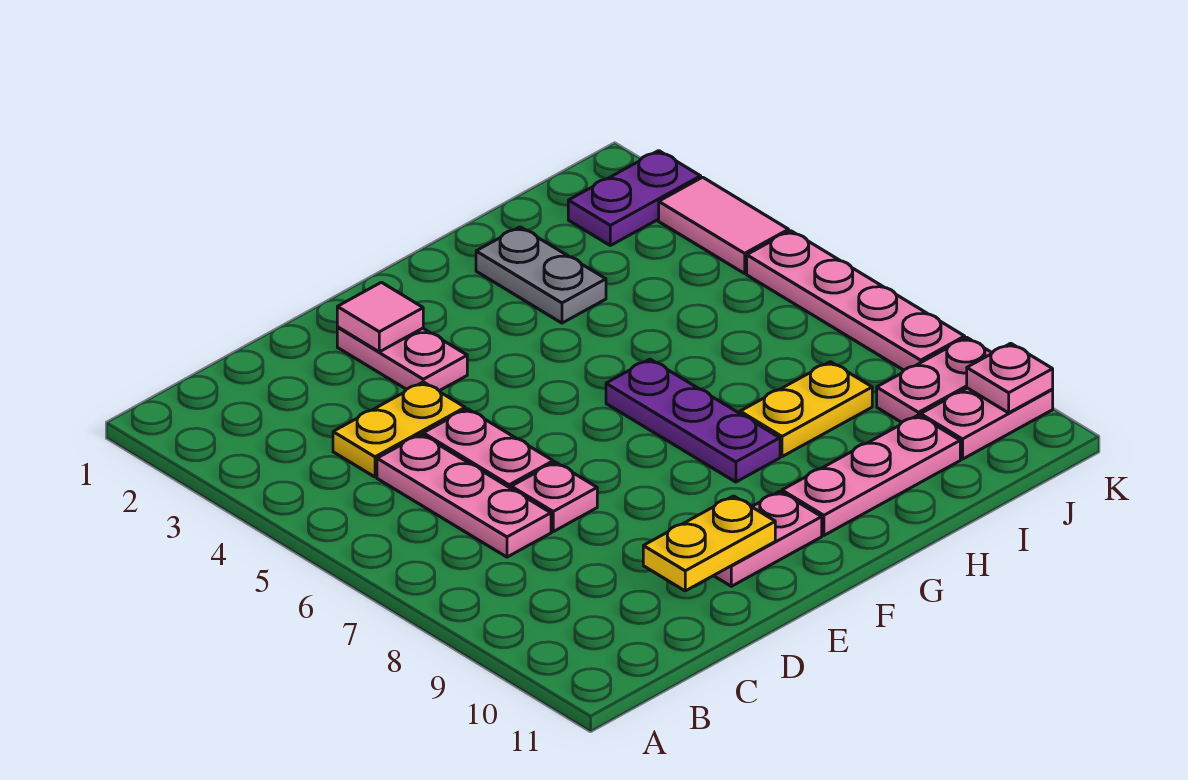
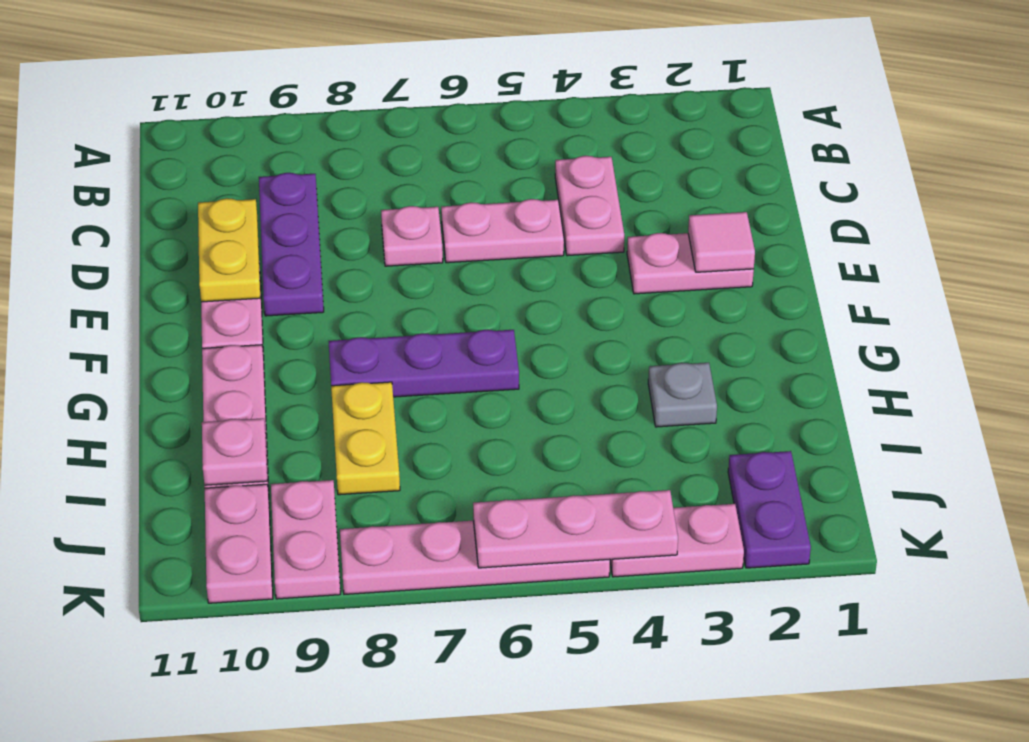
yellow 1x2 plate [333,382,465,477] -> pink 1x2 plate [555,156,624,256]
pink 1x3 plate [377,434,551,557] -> pink 1x3 plate moved to [473,490,678,568]
none -> purple 1x3 plate [259,173,324,316]
grey 1x2 plate [476,227,606,323] -> grey 1x1 plate [648,363,717,427]
pink 1x2 tile [659,177,789,273] -> pink 1x2 plate [610,504,744,577]
pink 1x1 plate [967,343,1053,413] -> pink 1x1 plate moved to [202,418,267,485]

